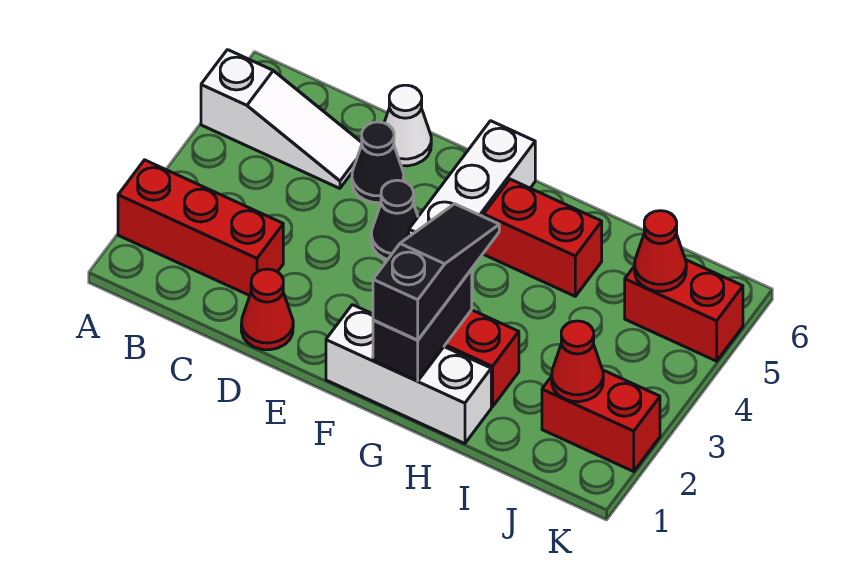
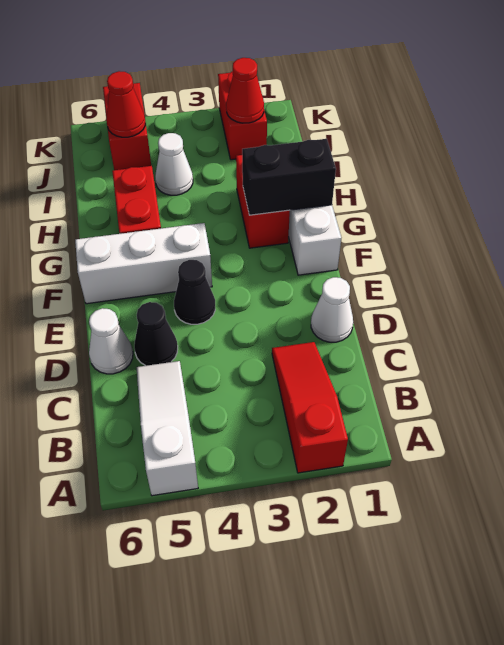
red 1x3 brick [118,160,283,296] -> red 1x3 slope [272,342,348,473]
red 1x1 cone [241,269,293,350] -> white 1x1 cone [311,277,353,342]
black 1x3 slope [373,204,499,340] -> none
none -> white 1x1 cone [155,133,193,195]

